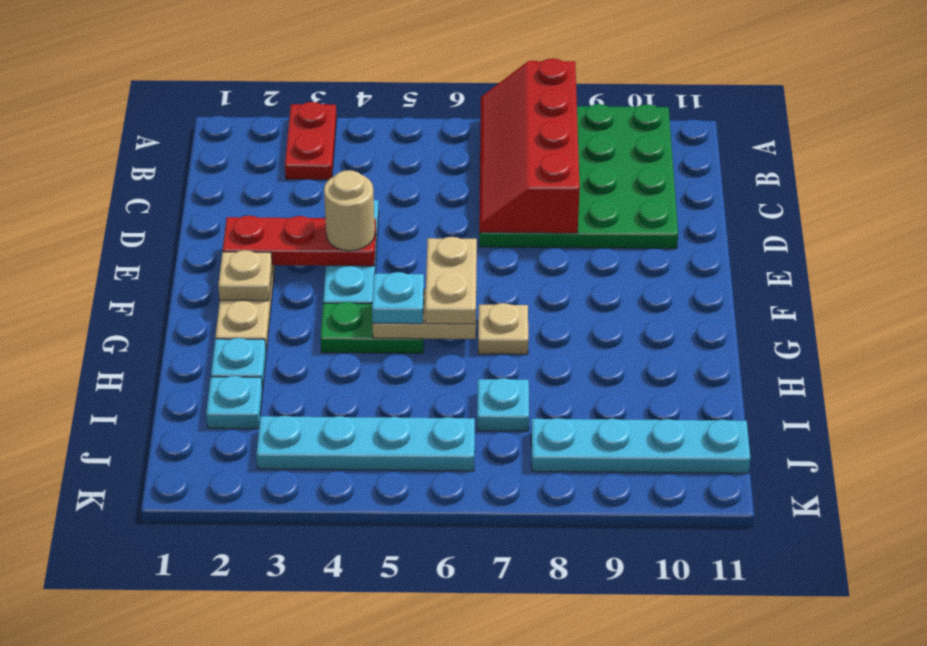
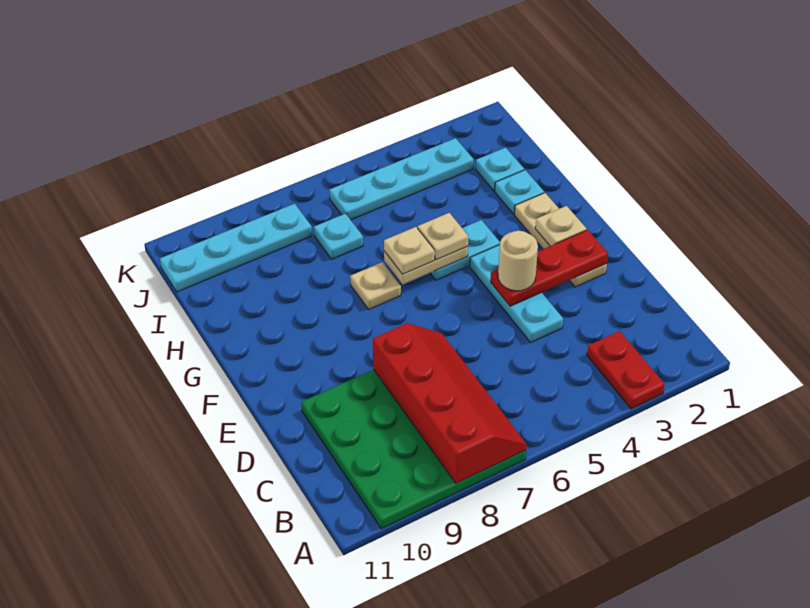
tan 1x2 plate [425,237,477,324] -> tan 1x1 plate [384,227,435,274]
green 1x2 plate [320,302,424,353] -> cyan 1x2 plate [431,220,500,280]
cyan 1x1 plate [372,272,424,324] -> tan 1x1 plate [418,213,468,260]

